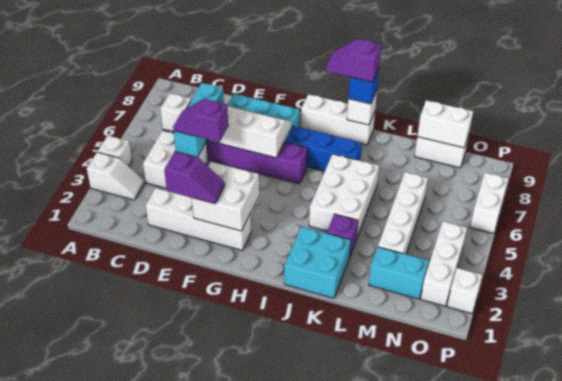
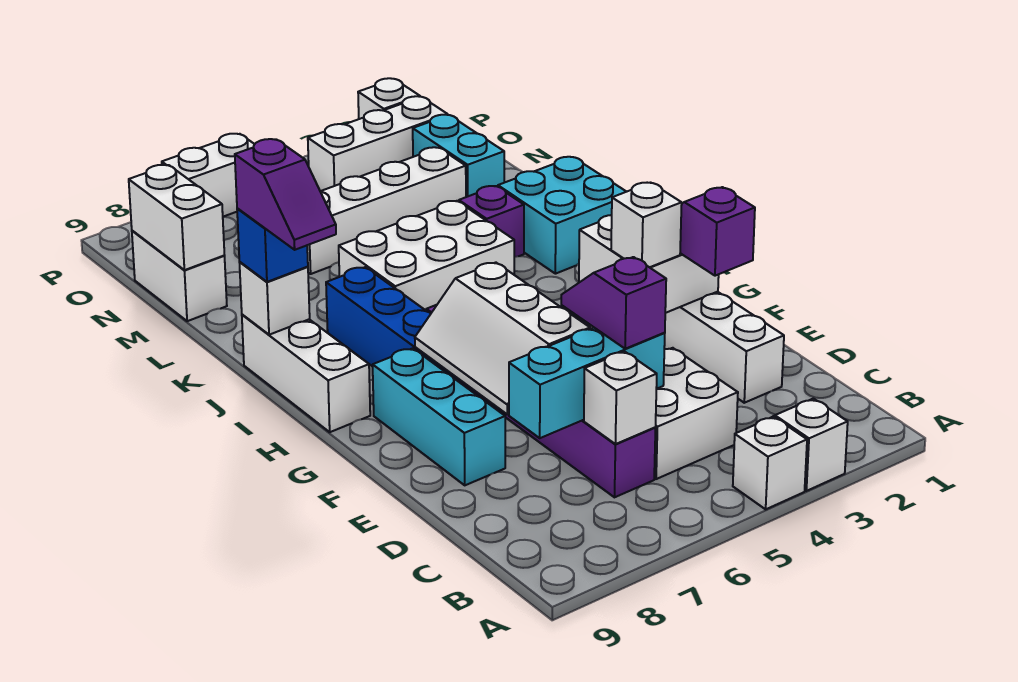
purple 1x2 slope [173,99,228,142] -> purple 1x2 slope turned to [561,257,666,349]
none -> white 1x1 brick [611,183,682,267]

